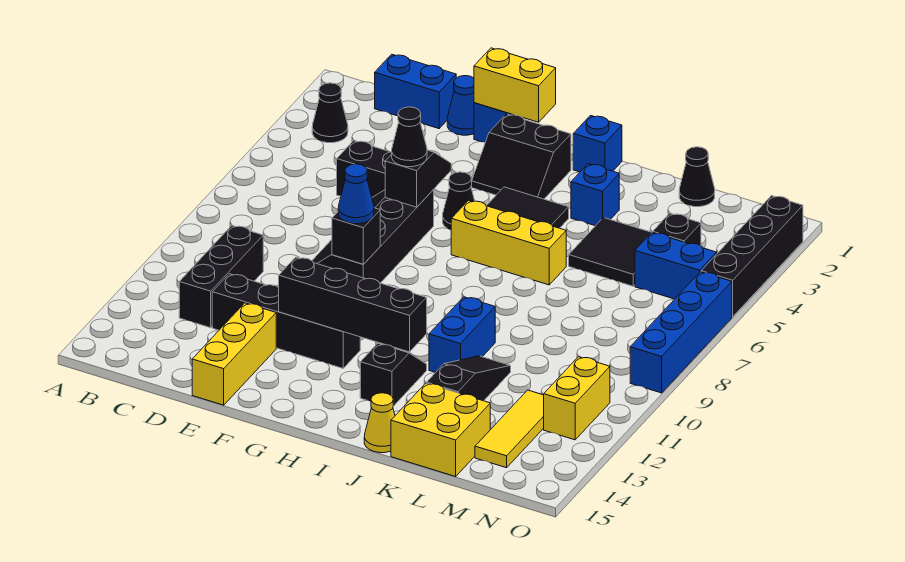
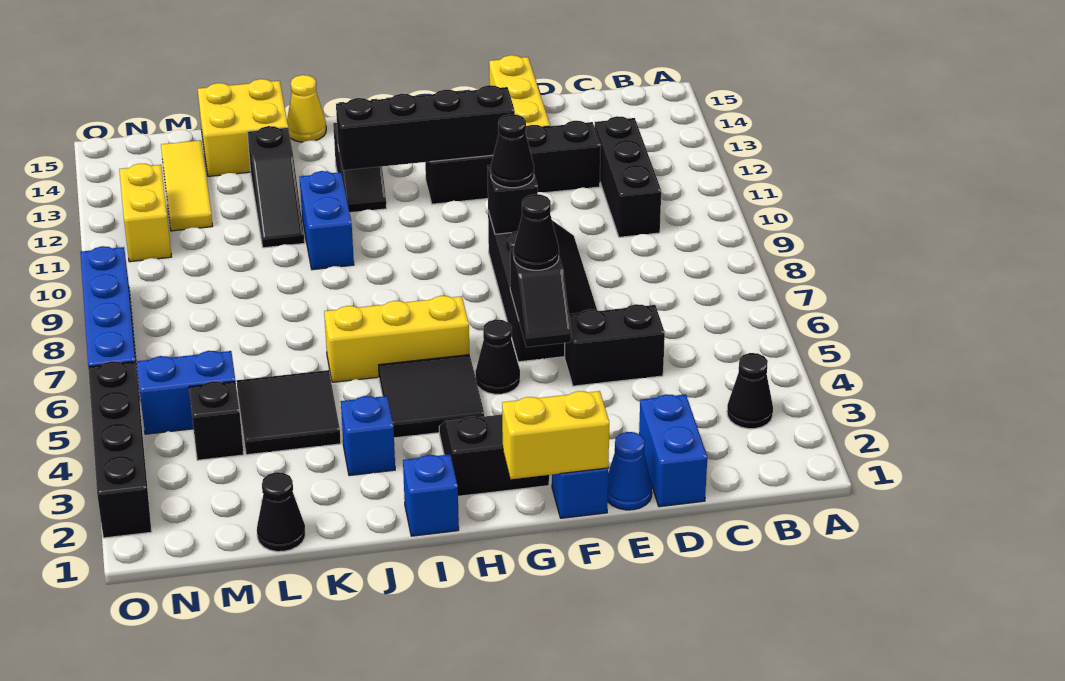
blue 1x2 brick [375,54,456,129] -> blue 1x2 brick turned to [639,394,707,507]
blue 1x1 cone [338,164,374,224] -> black 1x1 cone [491,114,534,188]

